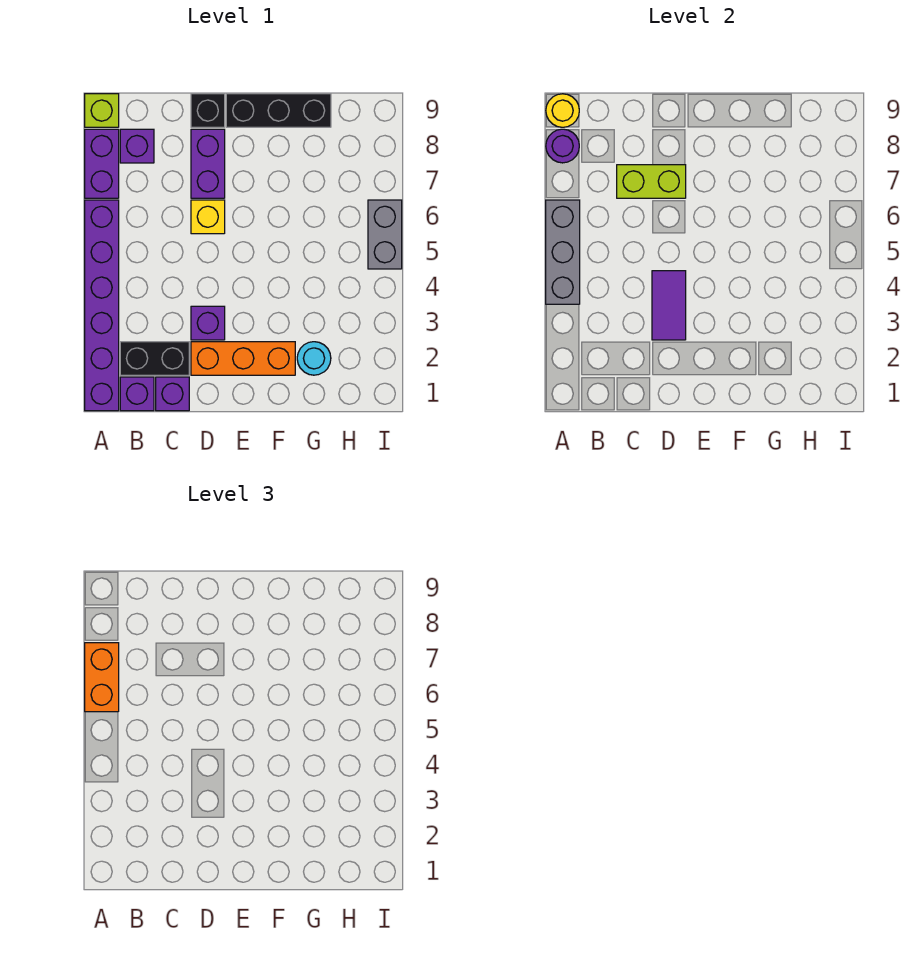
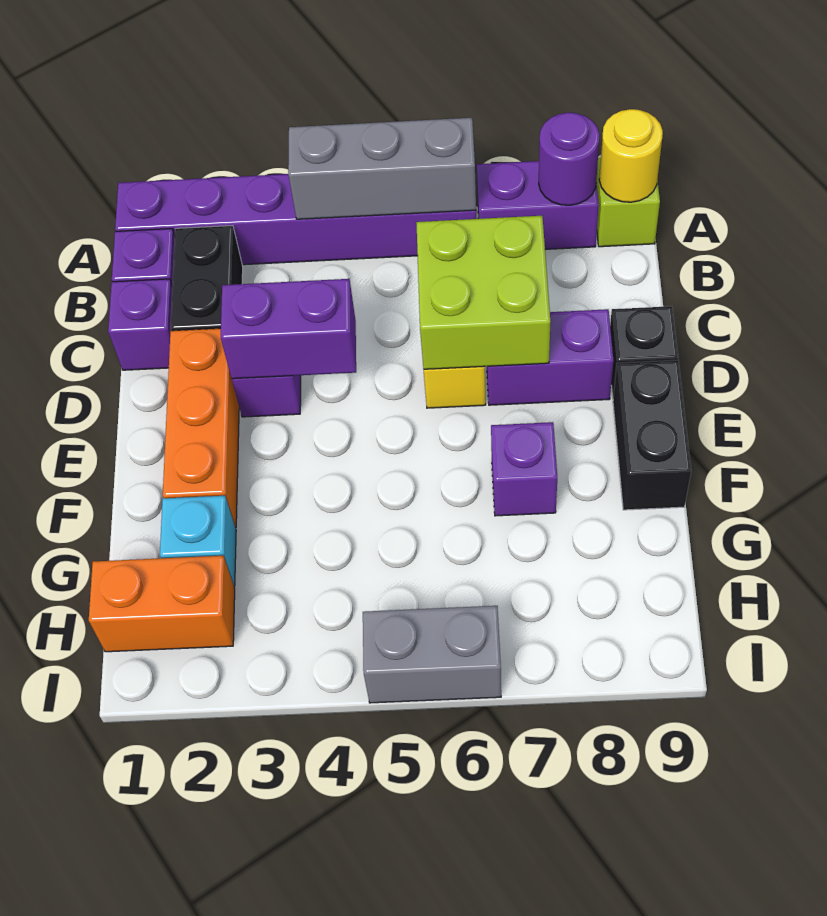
orange 1x2 brick [85,643,119,712] -> orange 1x2 brick moved to [89,556,235,652]
purple 1x1 brick [120,129,154,163] -> purple 1x1 brick moved to [491,422,557,516]
lime 1x2 brick [617,165,686,198] -> lime 2x2 brick [416,216,550,369]
purple 1x2 tile [652,271,686,340] -> purple 1x2 brick [221,279,356,379]
black 1x3 brick [226,94,331,127] -> black 1x2 brick [613,360,691,510]
cyan 1x1 round brick [297,342,331,375] -> cyan 1x1 brick [160,496,236,586]

